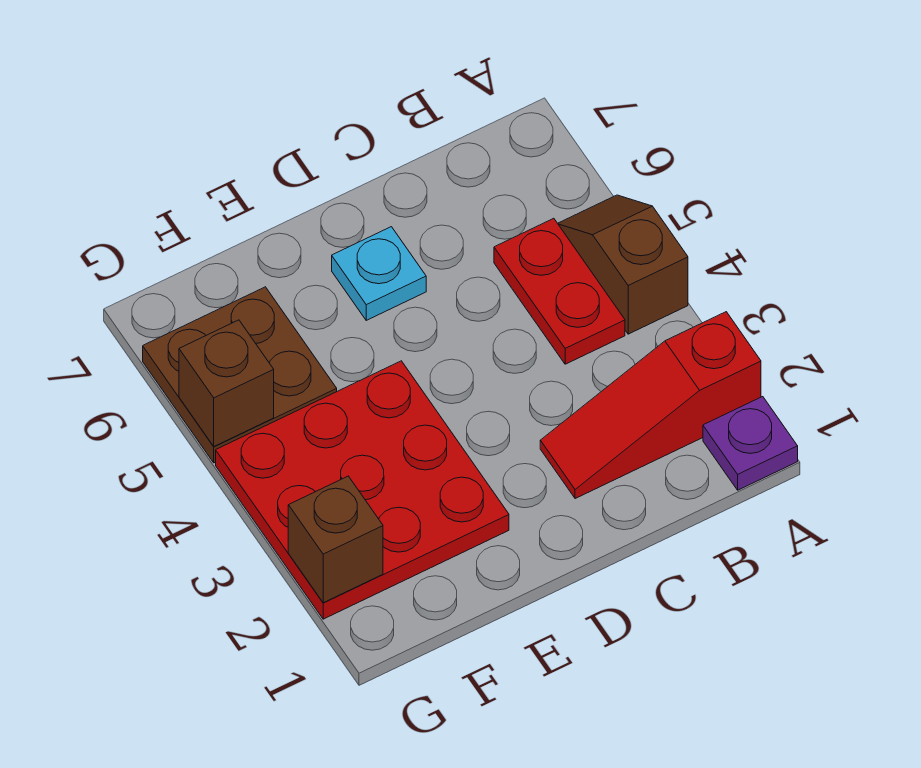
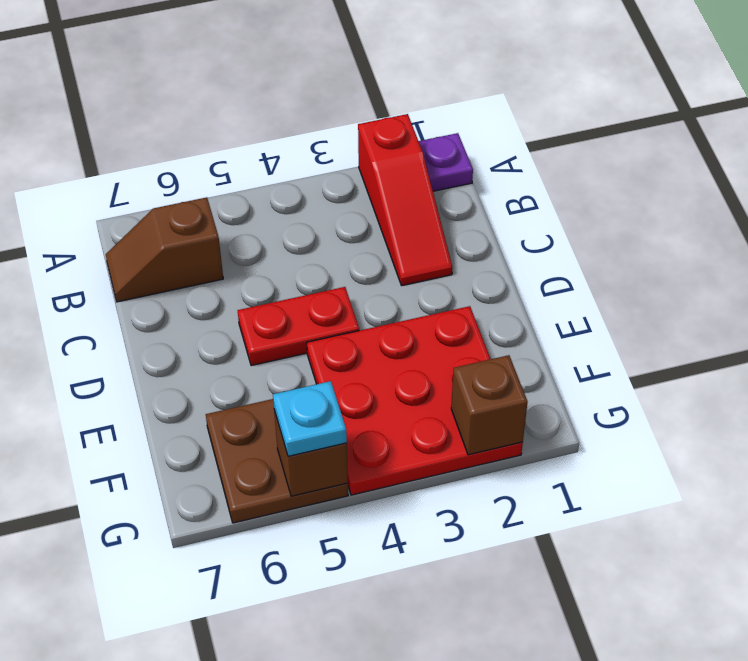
brown 1x2 slope [558,195,688,334] -> brown 1x2 slope moved to [106,197,223,302]
red 1x2 plate [494,218,625,364] -> red 1x2 plate moved to [238,287,359,366]
cyan 1x1 plate [332,227,426,320] -> cyan 1x1 plate moved to [273,381,347,456]

